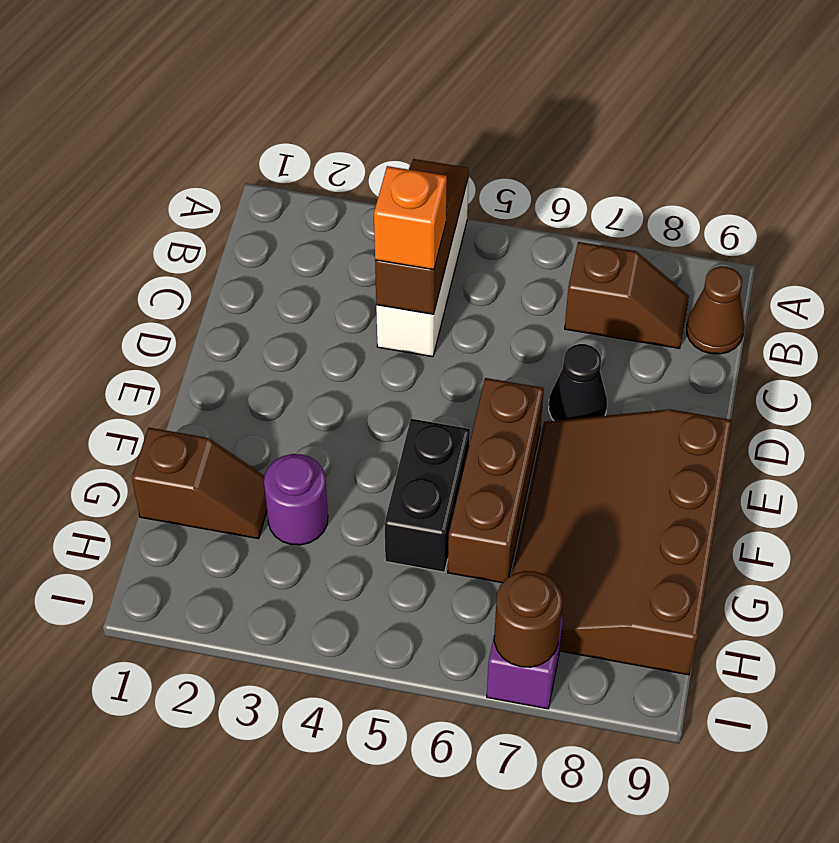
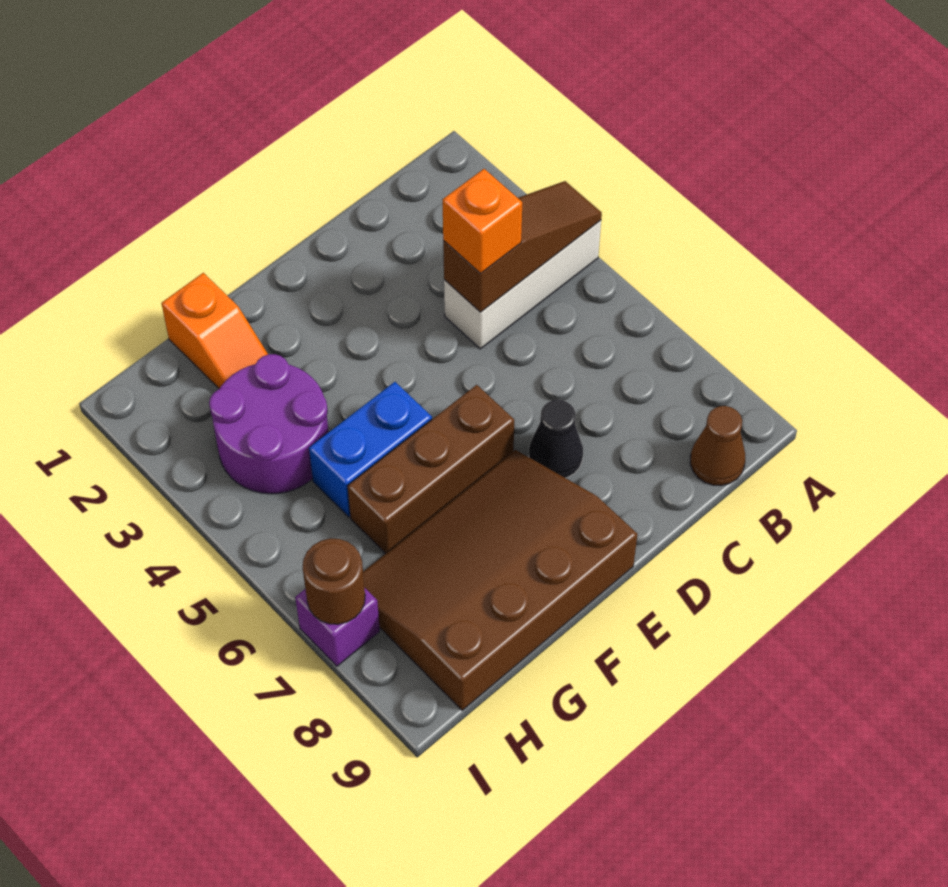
brown 1x2 slope [565,242,689,348] -> none
black 1x2 brick [384,419,470,572] -> blue 1x2 brick [309,382,432,517]
brown 1x2 slope [132,427,267,539] -> orange 1x2 slope [161,273,268,389]
purple 1x1 round brick [264,454,328,545] -> purple 2x2 round brick [209,354,329,494]

